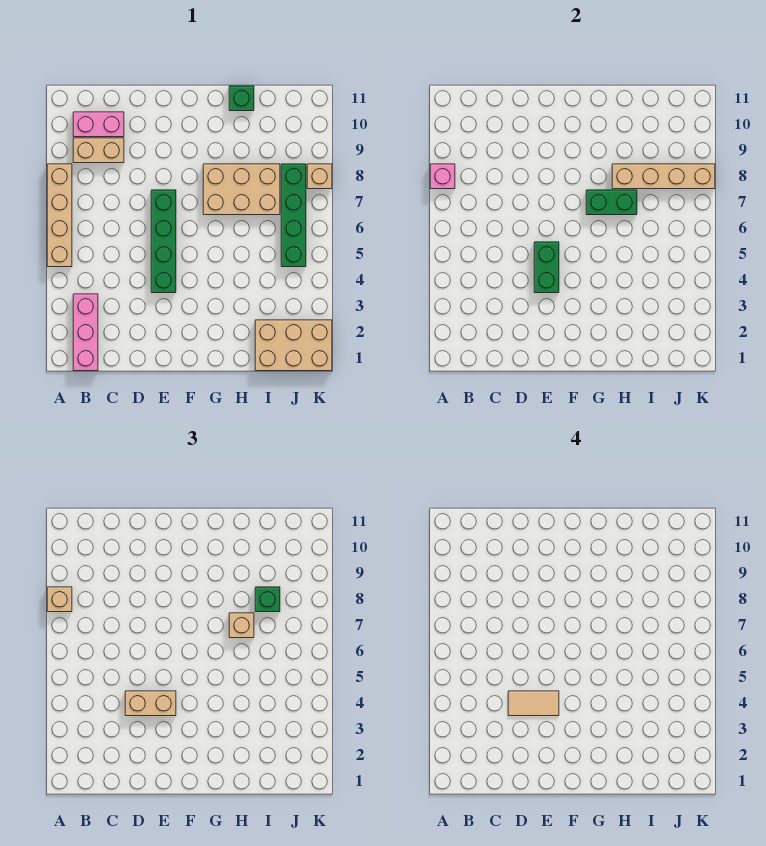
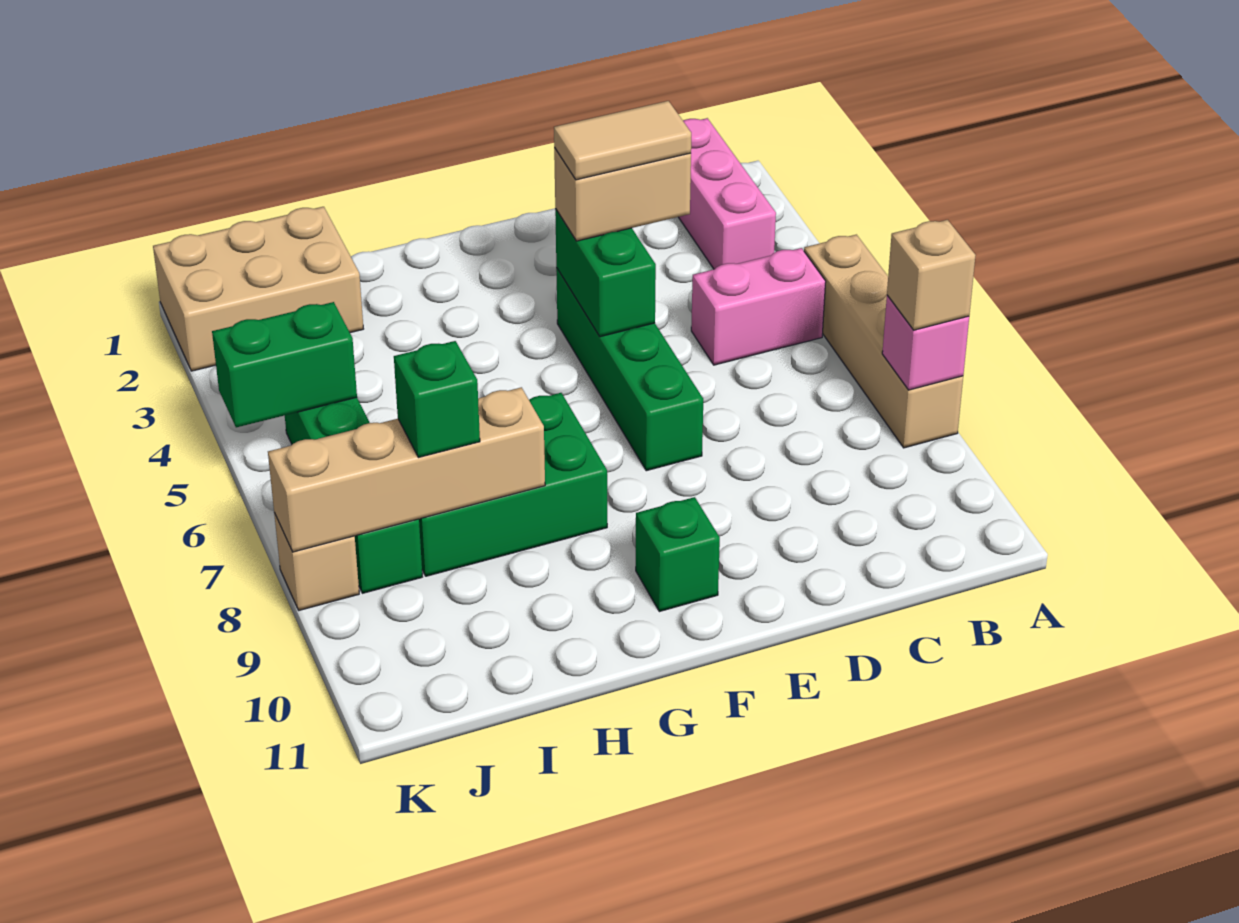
tan 1x2 brick [73,138,124,163] -> none
pink 1x2 brick [73,112,124,137] -> pink 1x2 brick moved to [691,248,826,365]
tan 2x3 brick [203,164,280,215] -> green 2x3 brick [419,393,607,576]
green 1x2 brick [586,190,637,215] -> green 1x2 brick moved to [212,302,357,427]
tan 1x1 brick [229,613,254,638] -> none
green 1x1 brick [229,86,254,111] -> green 1x1 brick moved to [636,497,720,612]

